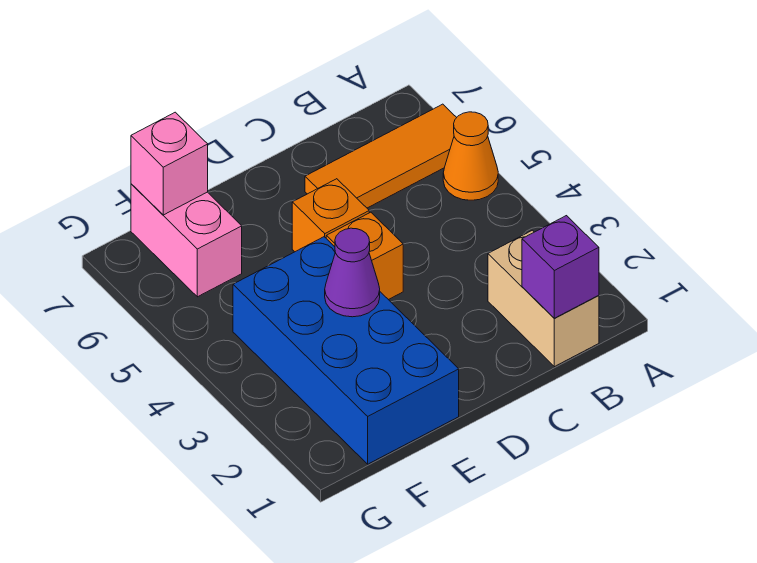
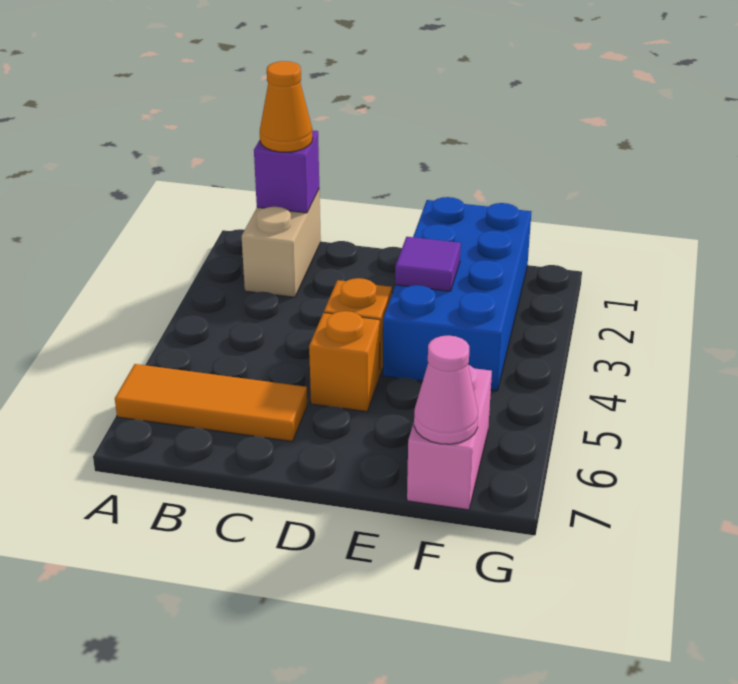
orange 1x1 cone [443,112,498,200] -> orange 1x1 cone moved to [260,61,313,152]
purple 1x1 cone [325,228,380,317] -> purple 1x1 tile [395,237,461,291]
pink 1x1 brick [131,112,208,215] -> pink 1x1 cone [414,335,478,444]

